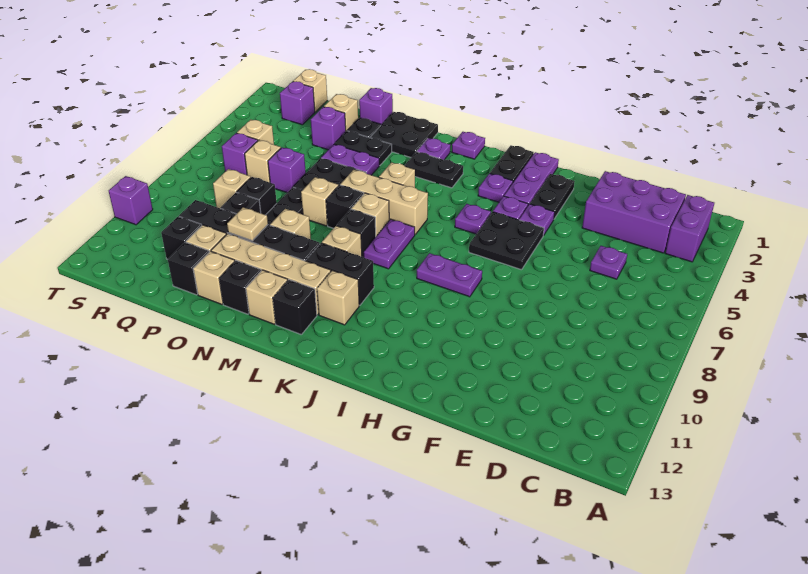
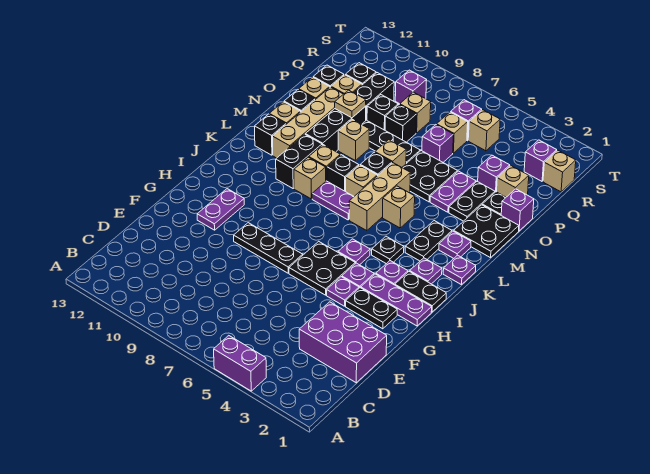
purple 1x2 brick [665,195,714,262] -> purple 1x2 brick moved to [214,336,266,391]
purple 2x3 brick [582,171,686,253] -> purple 2x3 brick turned to [299,302,387,383]
purple 1x1 plate [590,246,627,279] -> purple 1x1 plate moved to [410,258,442,284]
none -> black 1x3 plate [234,223,303,273]
purple 1x2 plate [417,253,482,297] -> purple 1x2 plate moved to [197,189,244,230]
none -> black 1x1 plate [372,236,404,264]
tan 1x1 brick [317,270,359,325] -> tan 1x1 brick moved to [294,157,326,199]
purple 1x1 brick [109,176,153,225] -> purple 1x1 brick moved to [395,70,427,104]

